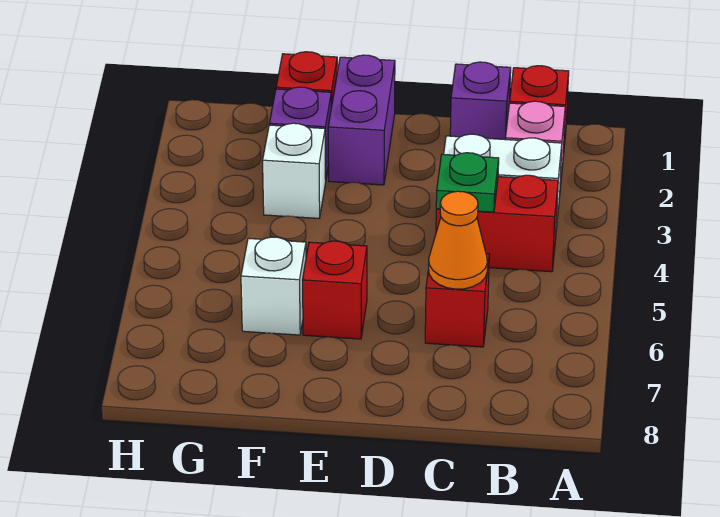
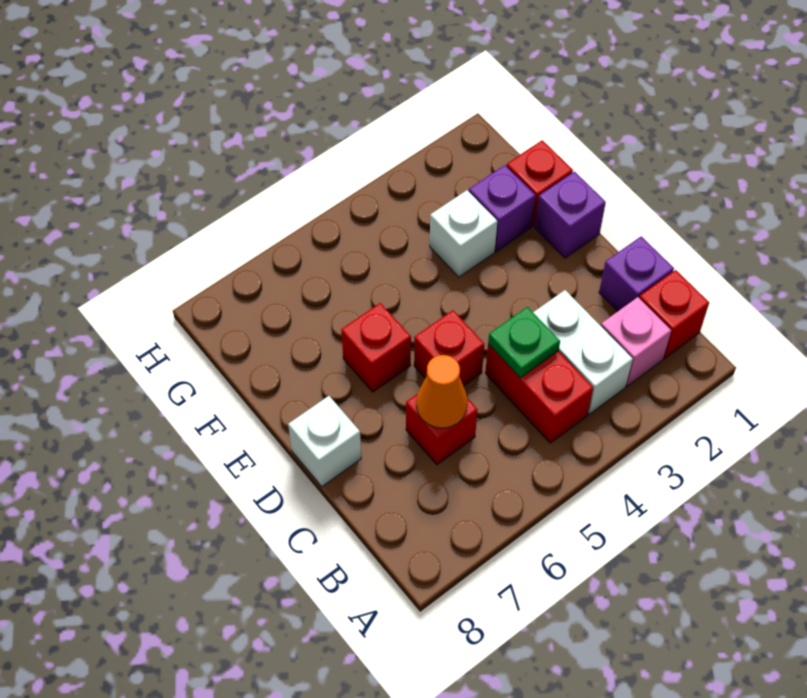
none -> red 1x1 brick [414,310,484,386]
purple 1x2 brick [328,55,395,185] -> purple 1x1 brick [535,172,606,258]
white 1x1 brick [241,237,306,335] -> white 1x1 brick moved to [288,396,361,486]

